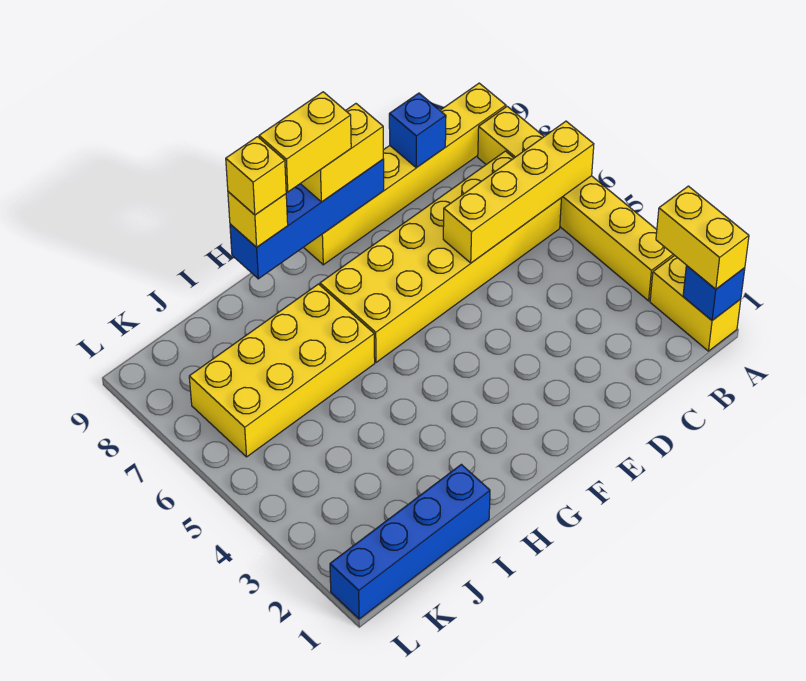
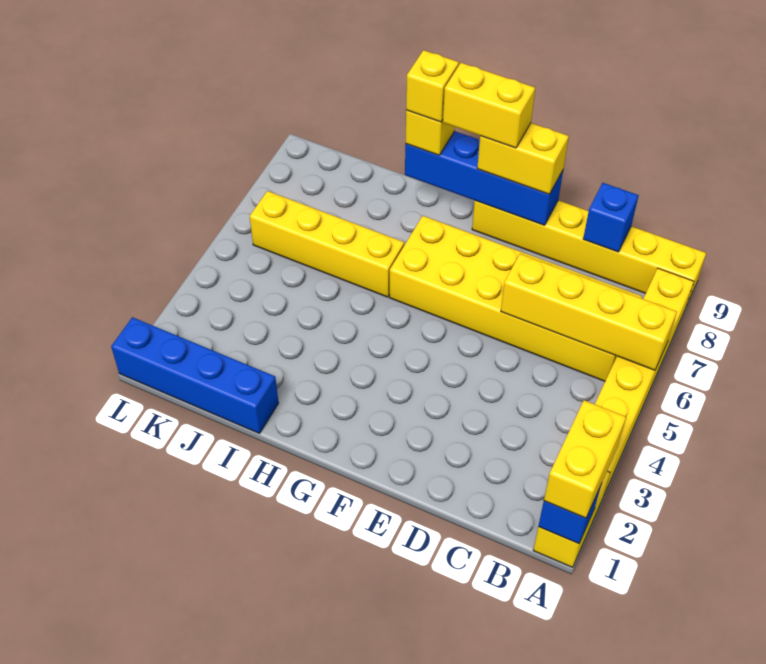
yellow 2x4 brick [189,284,375,457] -> yellow 1x4 brick [250,191,404,297]

